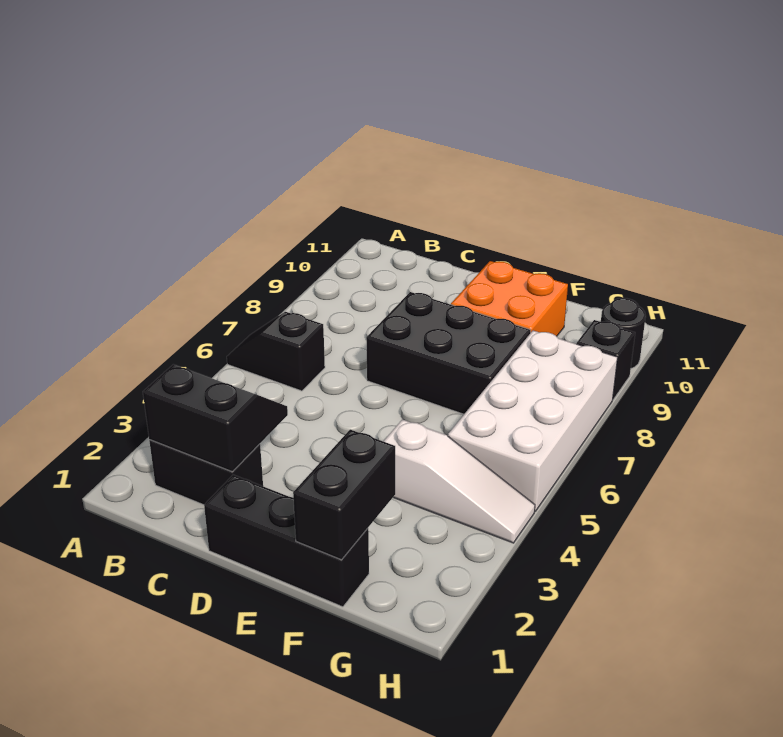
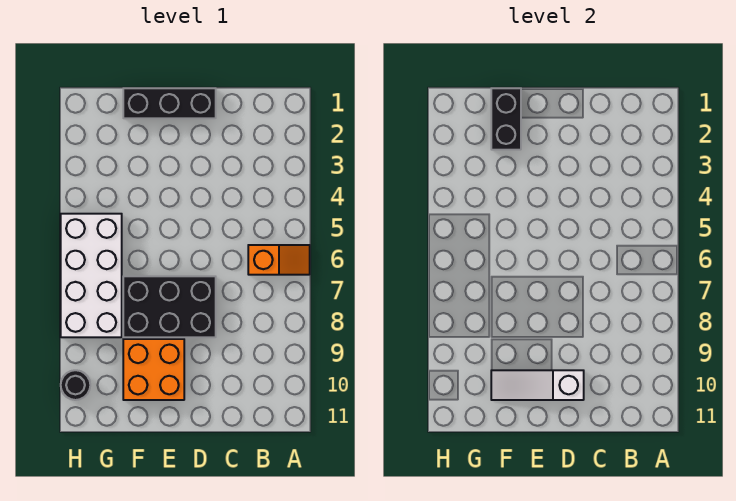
black 1x2 slope [227,312,325,391] -> orange 1x2 slope [248,245,310,275]
black 1x2 brick [149,440,263,505] -> none
black 2x2 slope [143,364,288,472] -> none
white 1x3 slope [383,419,535,543] -> white 1x3 slope moved to [491,370,584,400]
black 1x1 brick [577,320,635,399] -> none

